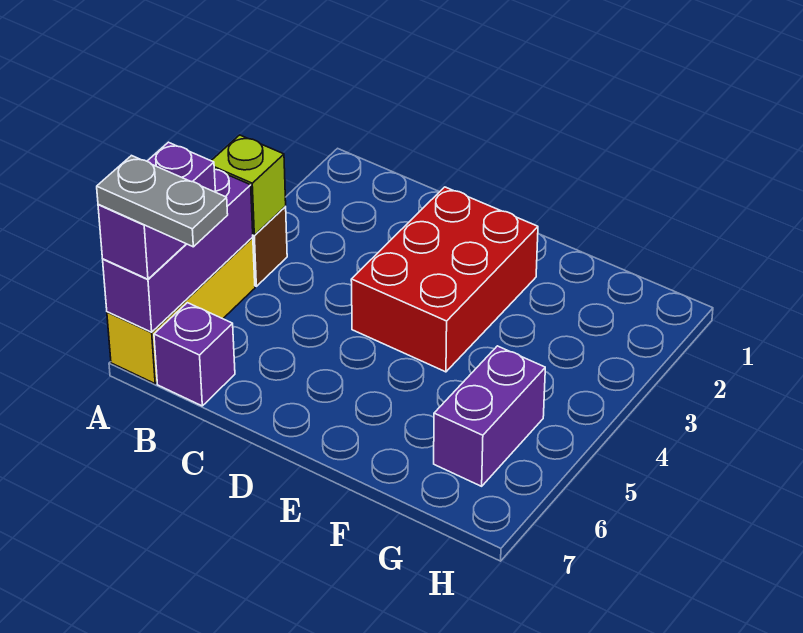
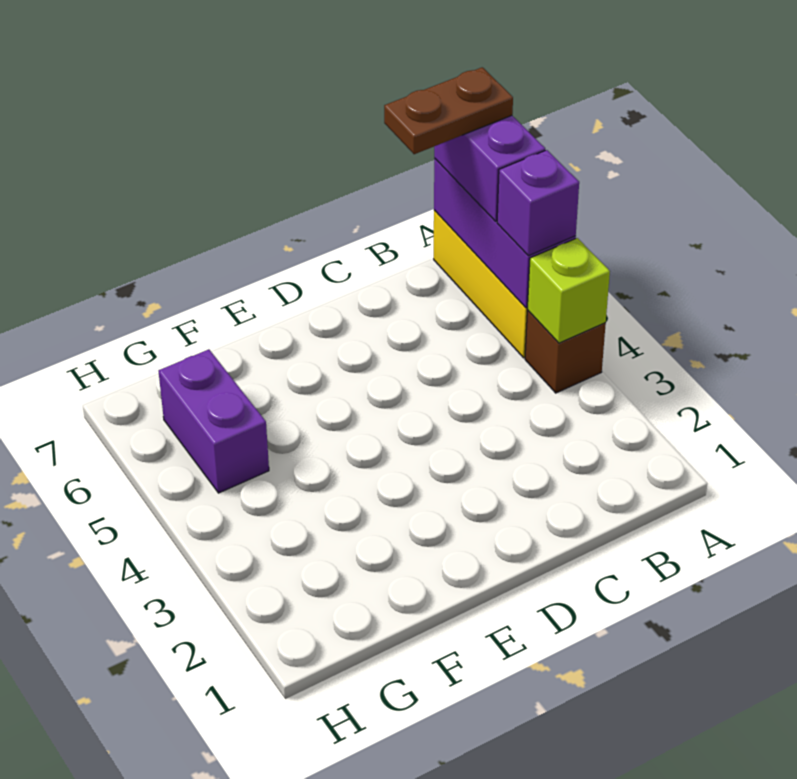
grey 1x2 plate [97,156,228,247] -> brown 1x2 plate [384,67,513,154]
purple 1x1 brick [154,303,235,406] -> purple 1x1 brick moved to [497,150,579,256]
red 2x3 brick [351,187,538,372] -> none

